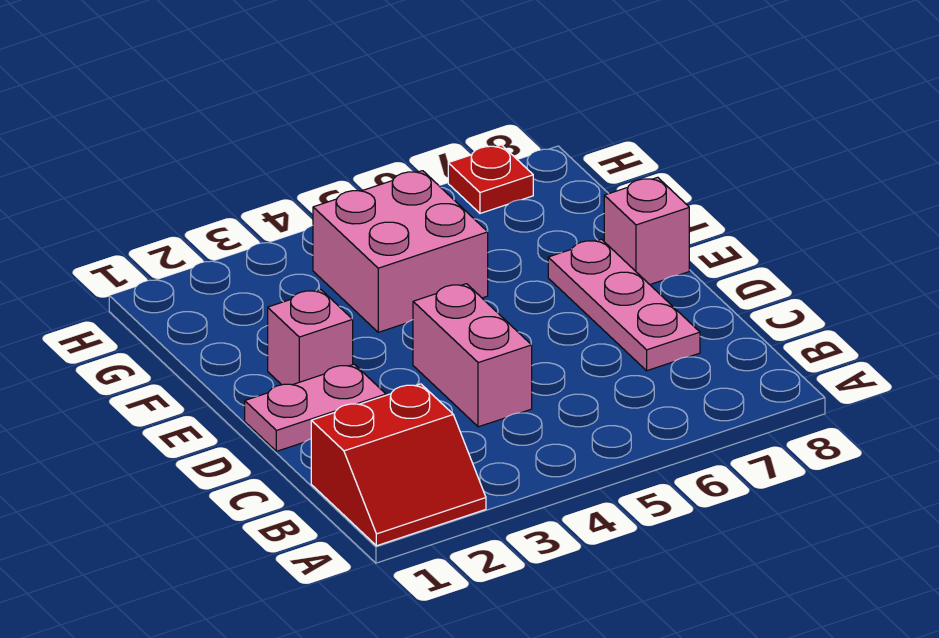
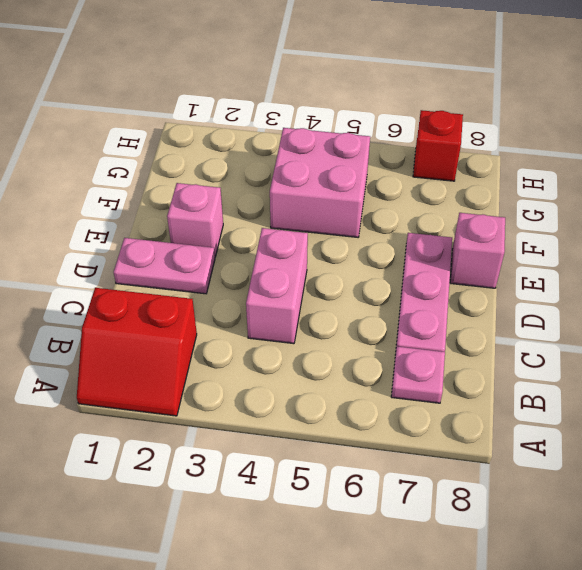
none -> pink 1x1 plate [391,346,445,403]
red 1x1 plate [448,145,533,213] -> red 1x1 brick [413,110,463,181]

